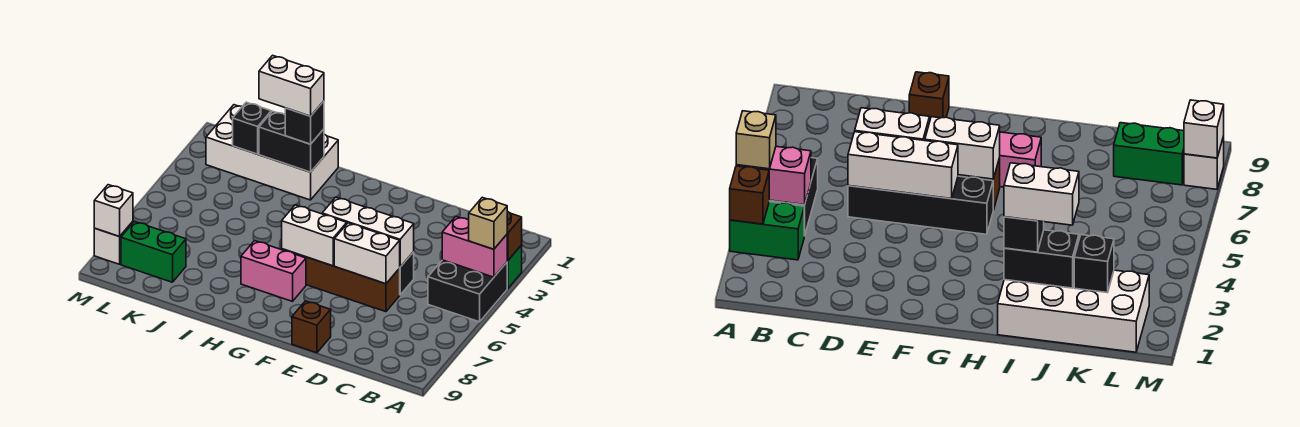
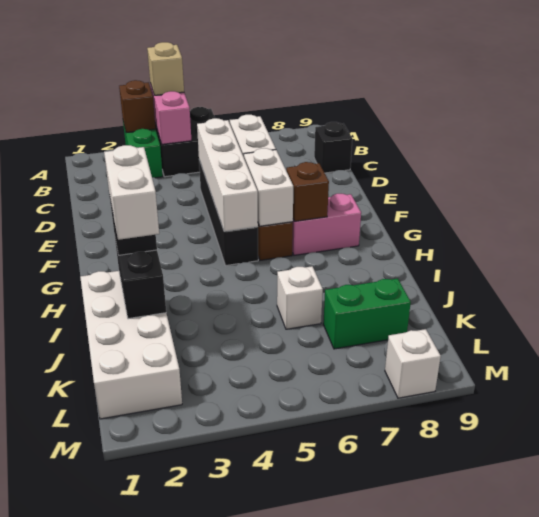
white 1x3 brick [322,197,414,267] -> white 1x4 brick [197,118,258,231]
brown 1x1 brick [292,301,331,353] -> brown 1x1 brick moved to [286,162,329,221]
pink 1x2 brick [241,241,306,301] -> pink 1x2 brick turned to [292,194,361,255]
black 1x1 brick [233,102,271,154] -> black 1x1 brick moved to [314,122,352,173]
green 1x2 brick [121,221,186,282] -> green 1x2 brick turned to [323,278,411,349]
white 1x1 brick [94,185,133,237] -> white 1x1 brick moved to [277,266,323,329]

